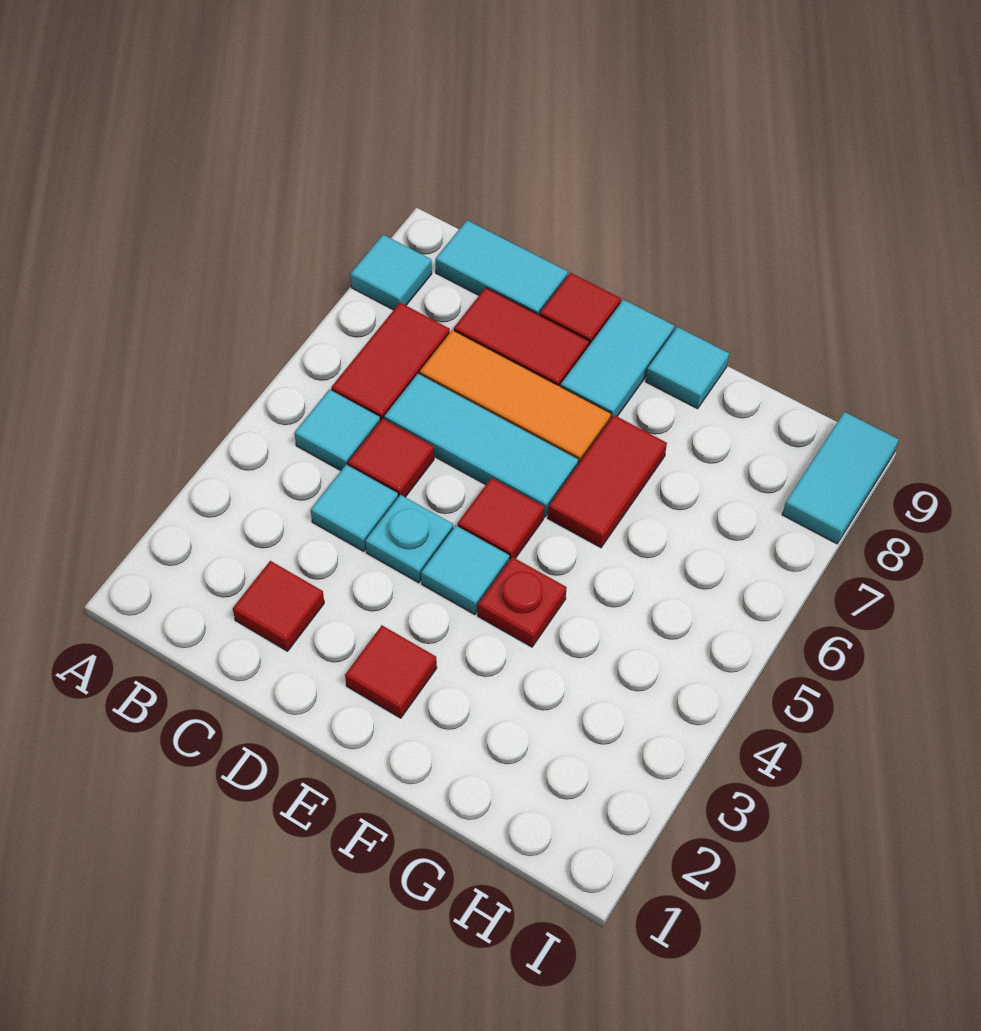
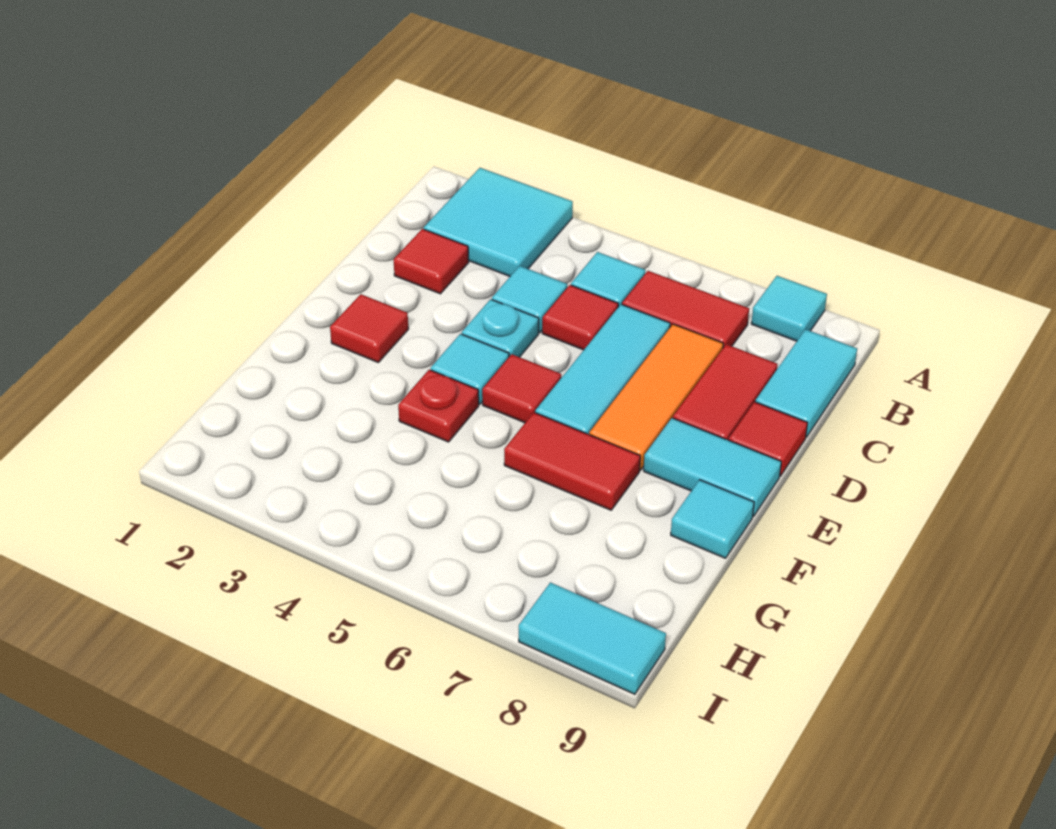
none -> cyan 2x2 tile [424,168,573,276]

